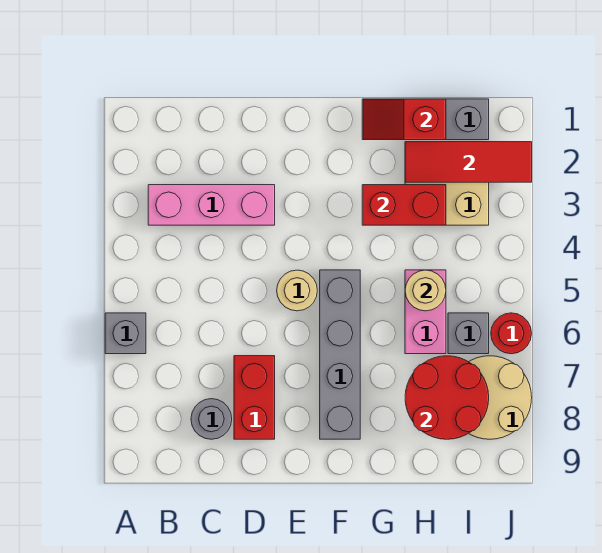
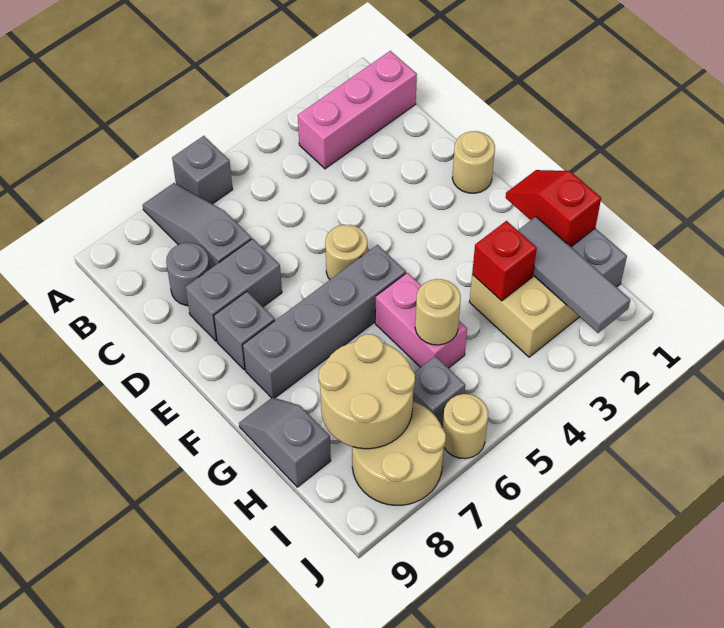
none -> grey 1x3 slope [143,183,252,269]
pink 1x3 brick [148,185,275,225] -> pink 1x3 brick turned to [298,51,417,169]
red 1x2 brick [234,356,275,439] -> grey 1x2 brick [185,239,282,341]
none -> tan 1x1 round brick [452,131,495,193]
none -> grey 1x1 brick [214,292,275,370]
red 1x2 brick [362,185,446,225] -> red 1x1 brick [472,221,537,301]
none -> grey 1x2 slope [239,398,331,487]
red 1x3 tile [405,142,532,182] -> grey 1x3 tile [518,217,630,333]
pink 1x2 brick [405,270,446,354] -> pink 1x2 brick turned to [375,273,467,368]
red 2x2 round brick [405,356,489,439] -> tan 2x2 round brick [319,334,415,449]
red 1x1 round brick [491,313,532,354] -> tan 1x1 round brick [443,394,488,459]

